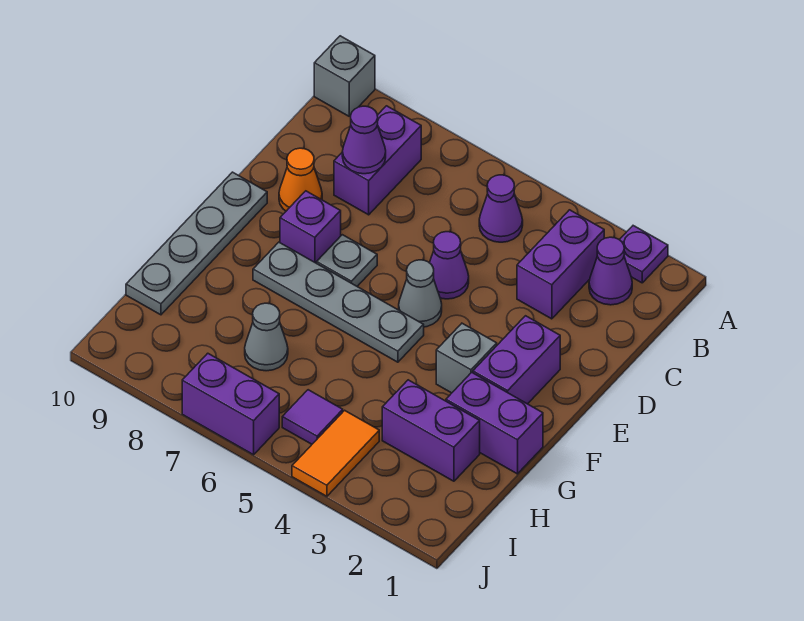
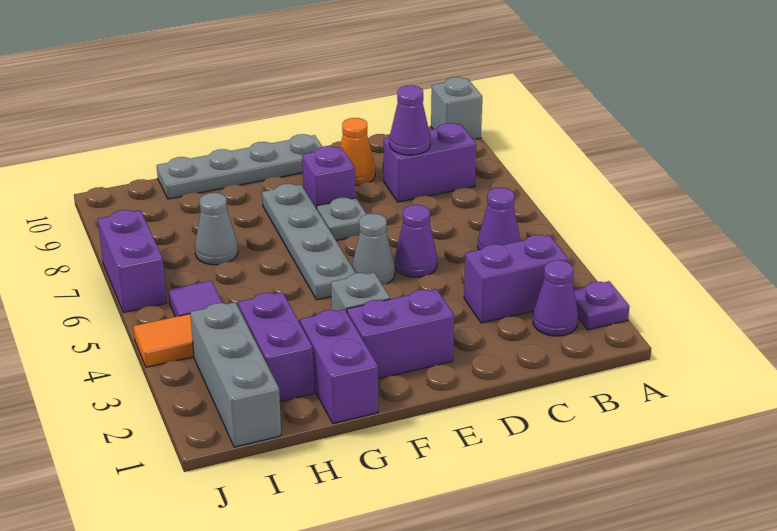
none -> grey 1x3 brick [190,302,281,447]

